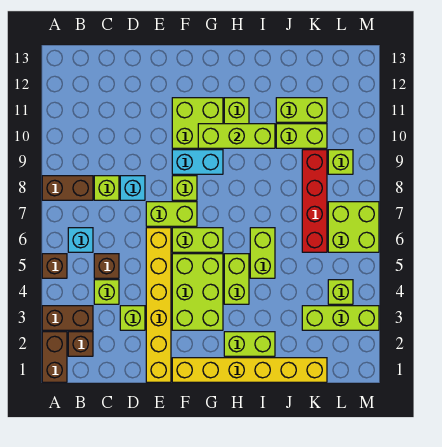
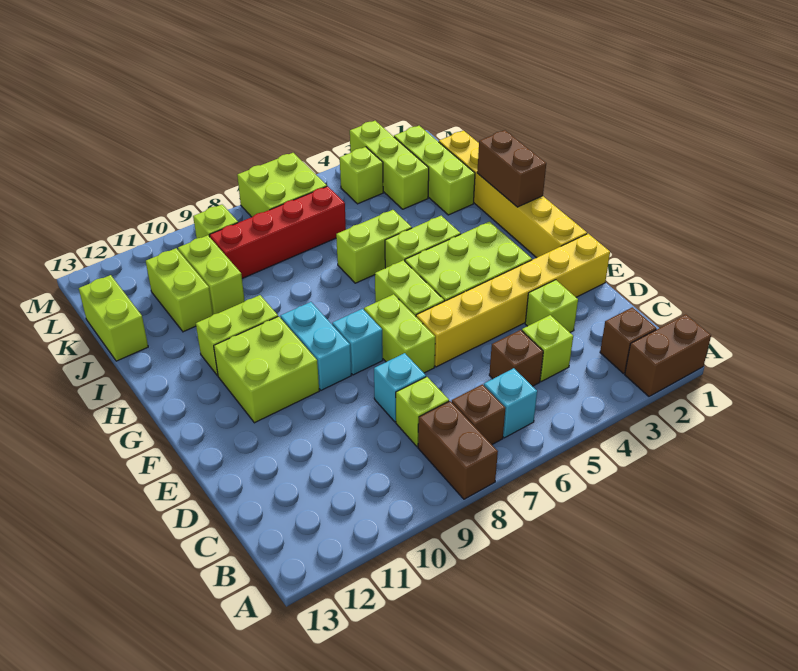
brown 1x2 brick [42,306,93,330] -> brown 1x2 brick moved to [477,130,546,207]
brown 1x1 brick [42,254,67,278] -> brown 1x1 brick moved to [452,384,505,444]
lime 1x1 brick [172,176,197,200] -> cyan 1x1 brick [332,309,383,375]
lime 1x3 brick [198,124,275,148] -> lime 1x3 brick moved to [394,126,475,215]
lime 1x2 brick [224,332,275,356] -> lime 1x2 brick moved to [79,275,148,361]

